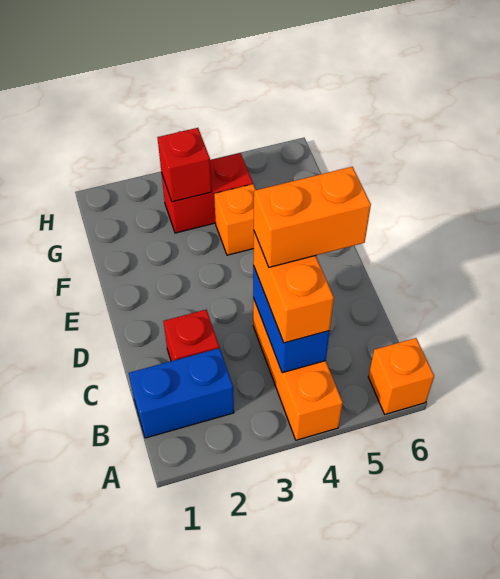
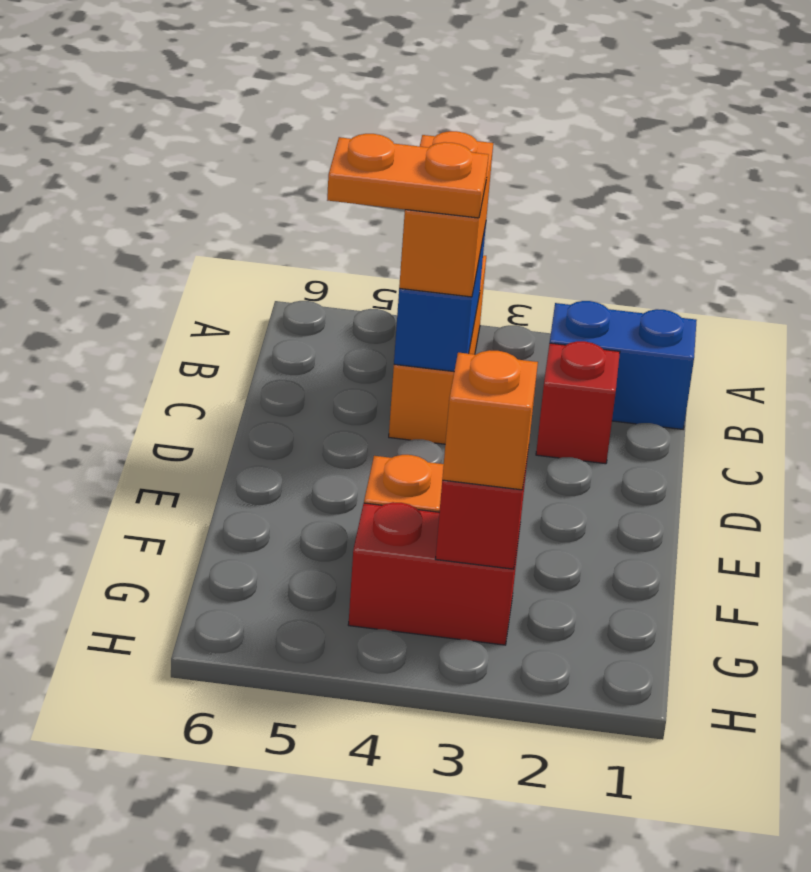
orange 1x1 brick [368,338,434,414] -> orange 1x1 brick moved to [442,350,538,490]
orange 1x2 brick [254,167,371,267] -> orange 1x2 plate [327,134,488,218]

